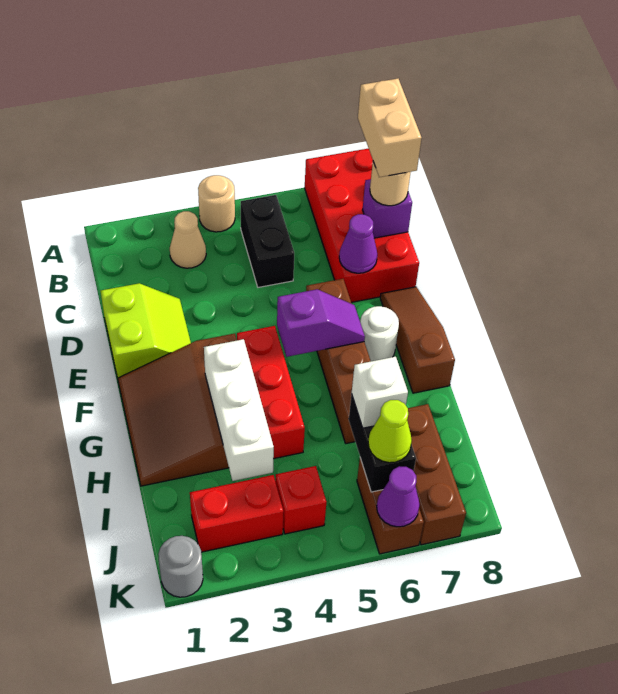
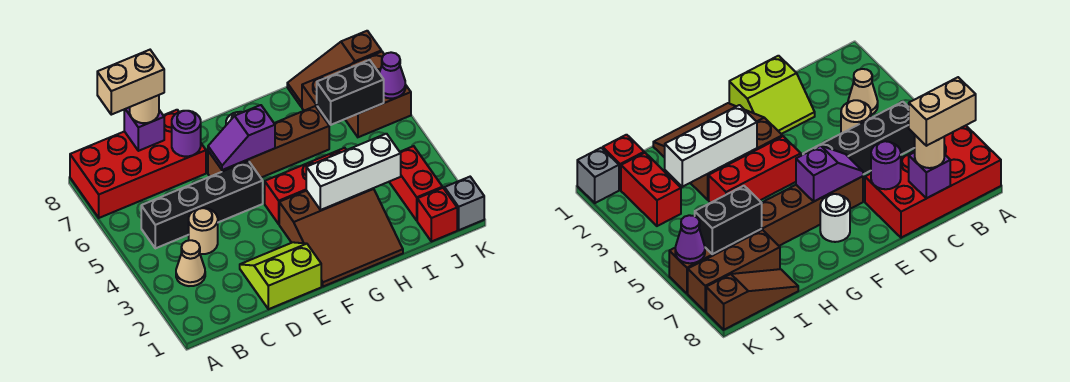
tan 1x1 round brick [198,175,235,232] -> tan 1x1 round brick moved to [189,208,218,254]
black 1x2 brick [241,195,294,287] -> black 1x4 brick [141,161,263,248]
purple 1x1 cone [339,214,377,273] -> purple 1x1 round brick [172,111,201,157]
brown 1x3 slope [380,287,455,393] -> brown 1x3 slope moved to [287,31,381,107]
purple 1x2 slope [277,289,365,357] -> purple 1x2 slope turned to [208,105,275,170]
white 1x1 brick [352,357,408,428] -> none
red 1x1 brick [275,466,326,534] -> red 1x1 brick moved to [417,188,457,242]
lime 1x1 cone [368,400,412,463] -> none
grey 1x1 round brick [158,536,203,597] -> grey 1x1 brick [445,177,484,230]

